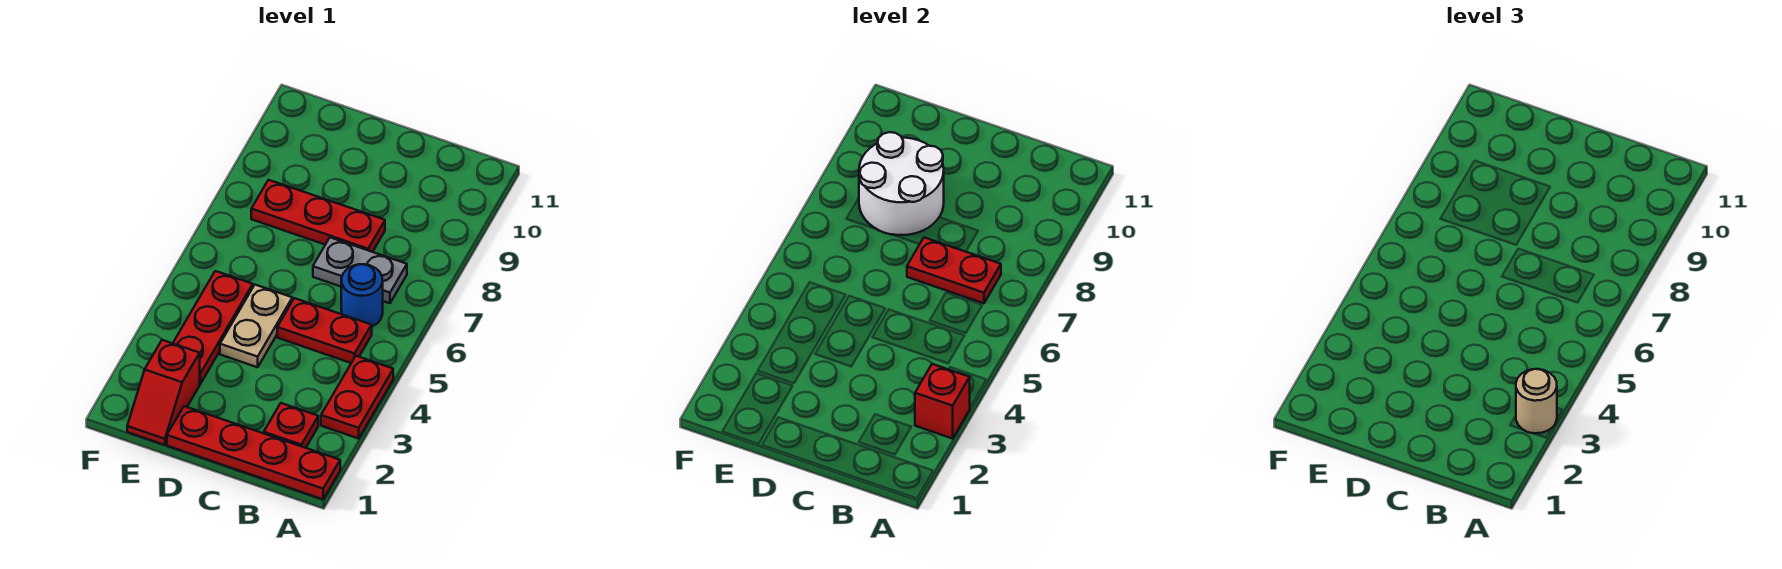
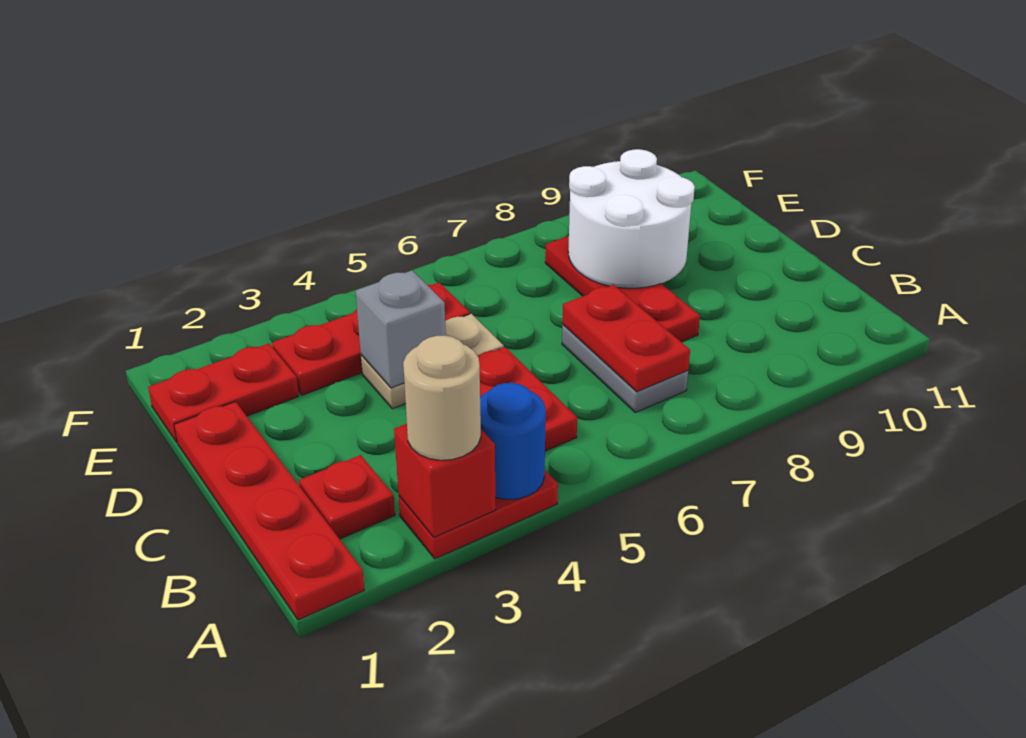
blue 1x1 round brick [341,264,383,327] -> blue 1x1 round brick moved to [480,383,546,500]
none -> grey 1x1 brick [355,271,446,388]
red 1x2 slope [127,340,200,445] -> red 1x2 plate [148,343,299,442]

